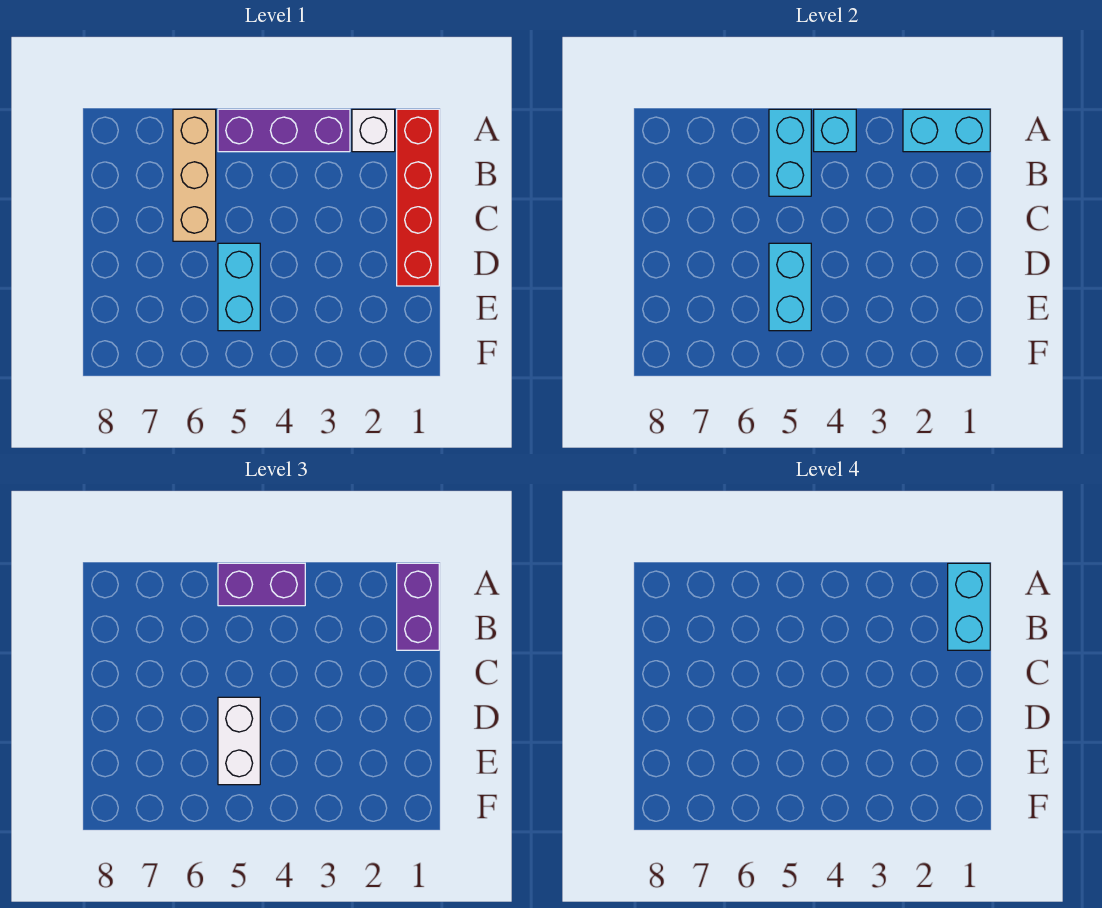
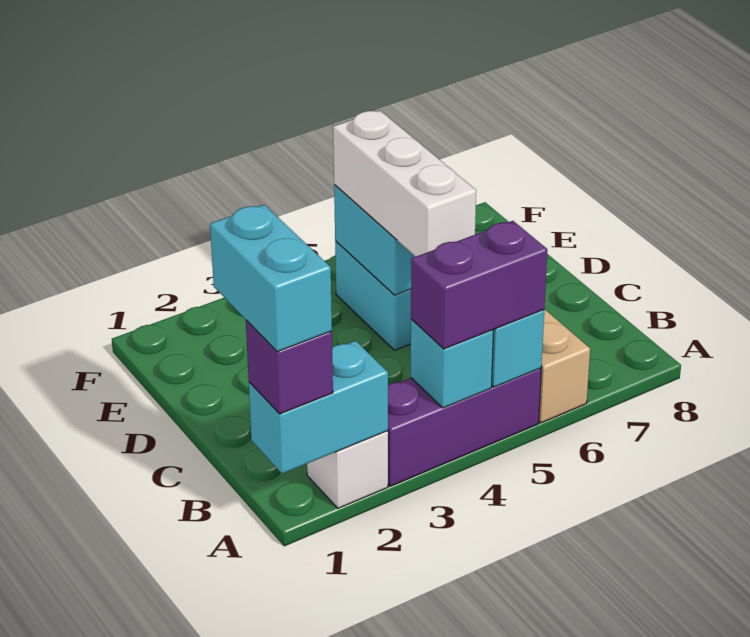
red 1x4 brick [397,109,439,286] -> none
purple 1x2 brick [397,563,439,650] -> purple 1x1 brick [246,320,333,414]
white 1x2 brick [218,697,260,785] -> white 1x3 brick [333,111,476,257]

